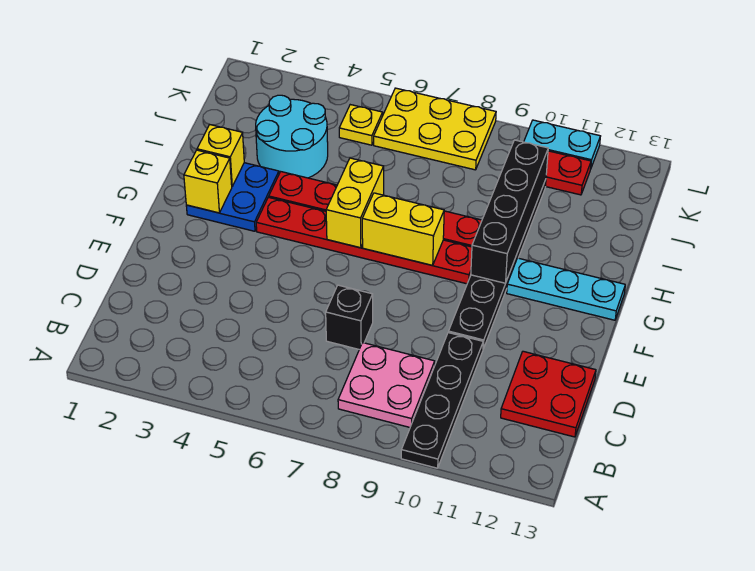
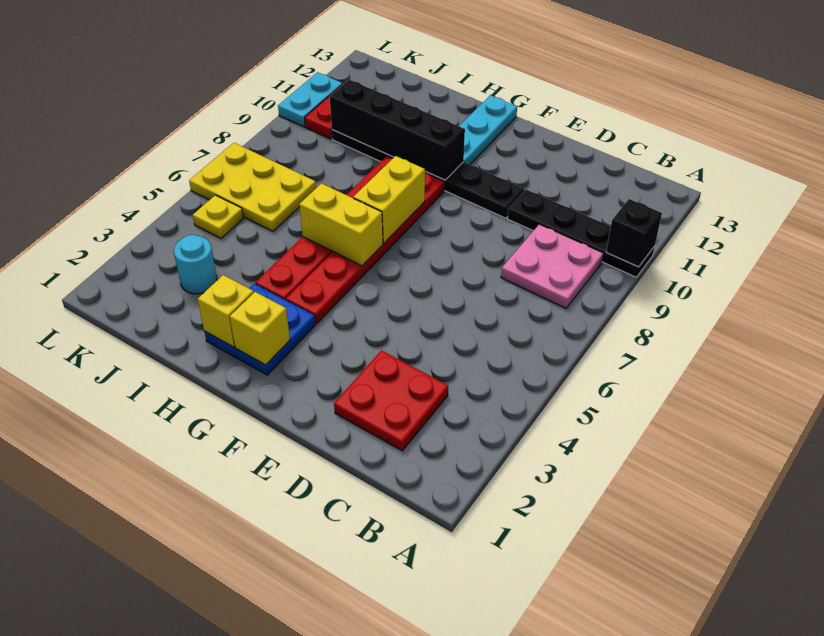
red 2x2 plate [501,351,596,437] -> red 2x2 plate moved to [334,351,448,451]
black 1x1 brick [326,285,373,349] -> black 1x1 brick moved to [606,199,662,267]
cyan 2x2 round brick [256,95,328,178] -> cyan 1x1 round brick [174,235,217,294]
yellow 2x3 plate [374,88,496,170] -> yellow 2x3 plate turned to [189,143,316,231]

